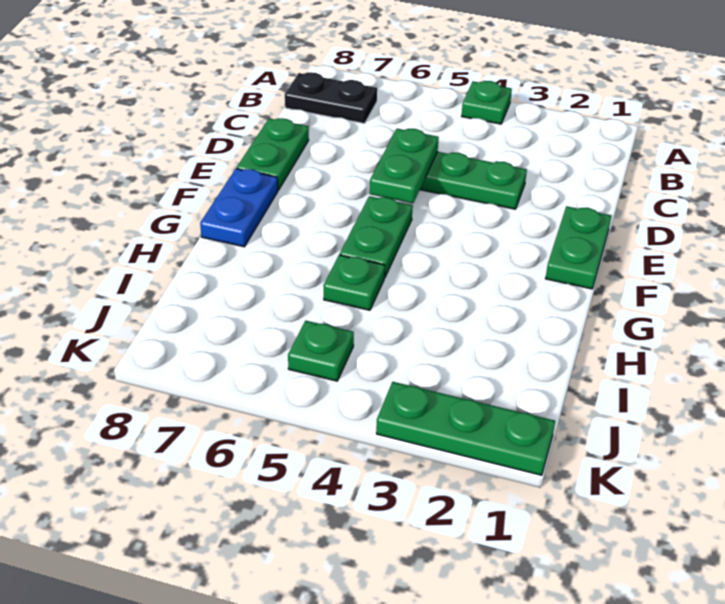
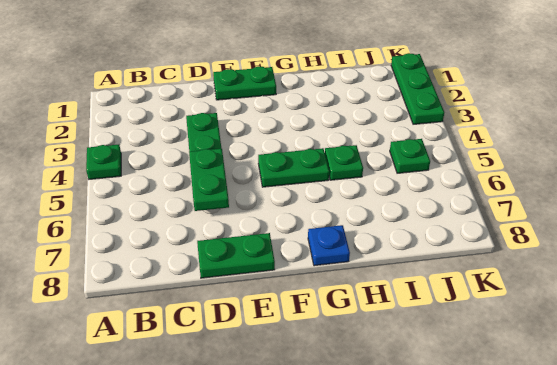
black 1x2 plate [285,72,377,123] -> none
green 1x2 plate [370,129,439,203] -> green 1x2 plate turned to [189,148,229,211]
blue 1x2 plate [200,169,278,247] -> blue 1x1 plate [308,225,350,266]

